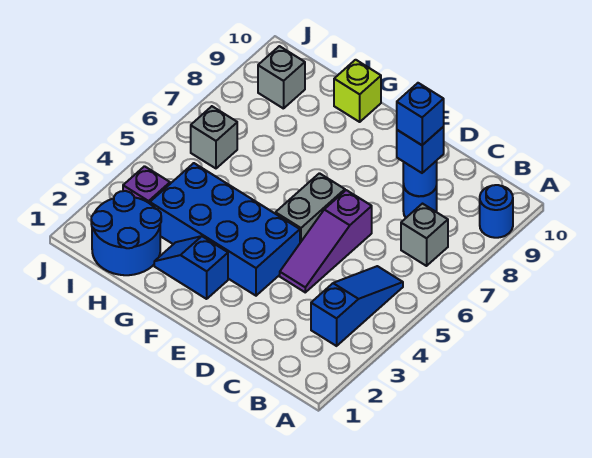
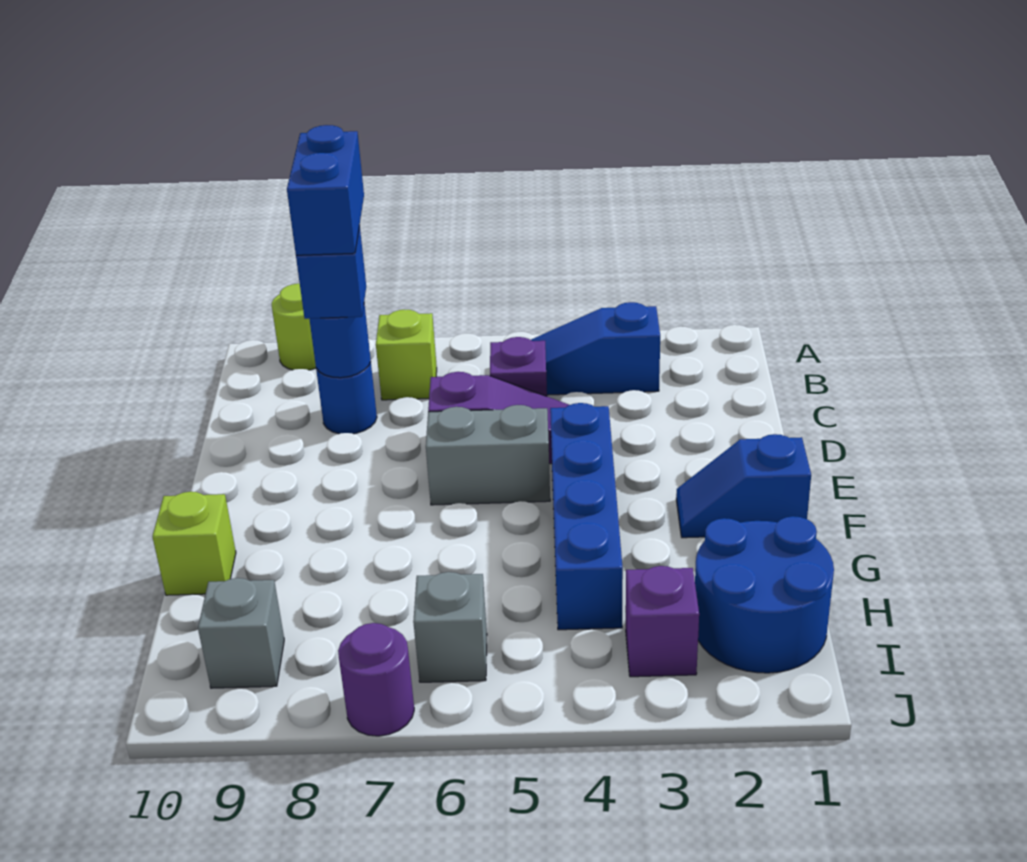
blue 1x1 round brick [480,185,513,238] -> lime 1x1 round brick [272,284,316,370]
grey 1x1 brick [401,204,448,266] -> lime 1x1 brick [376,310,437,400]
none -> purple 1x1 brick [490,337,547,396]
blue 1x1 brick [397,83,444,145] -> blue 1x2 brick [287,125,364,255]
blue 2x4 brick [150,163,300,296] -> blue 1x4 brick [550,403,623,630]
blue 1x2 slope [154,236,228,299] -> blue 1x2 slope turned to [676,434,811,538]
none -> purple 1x1 round brick [338,623,414,736]

